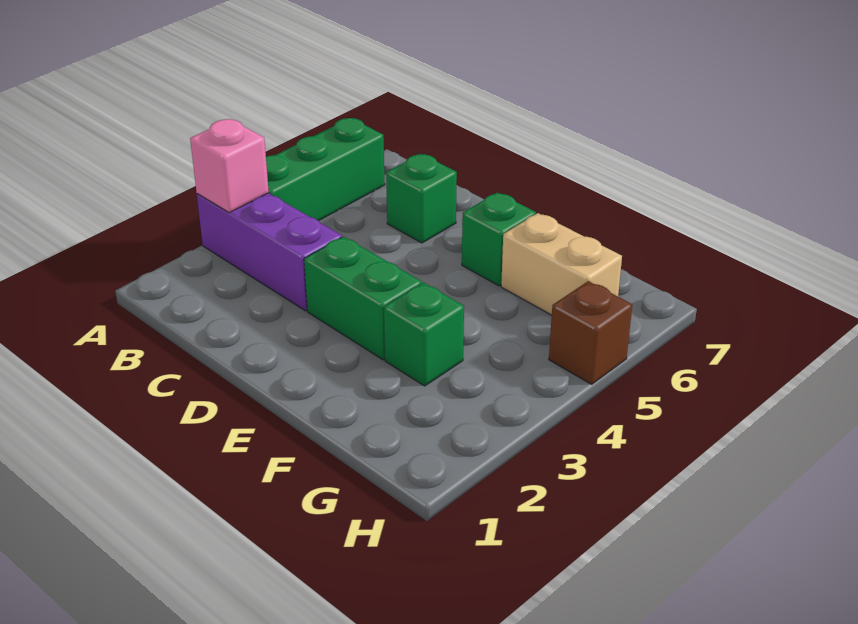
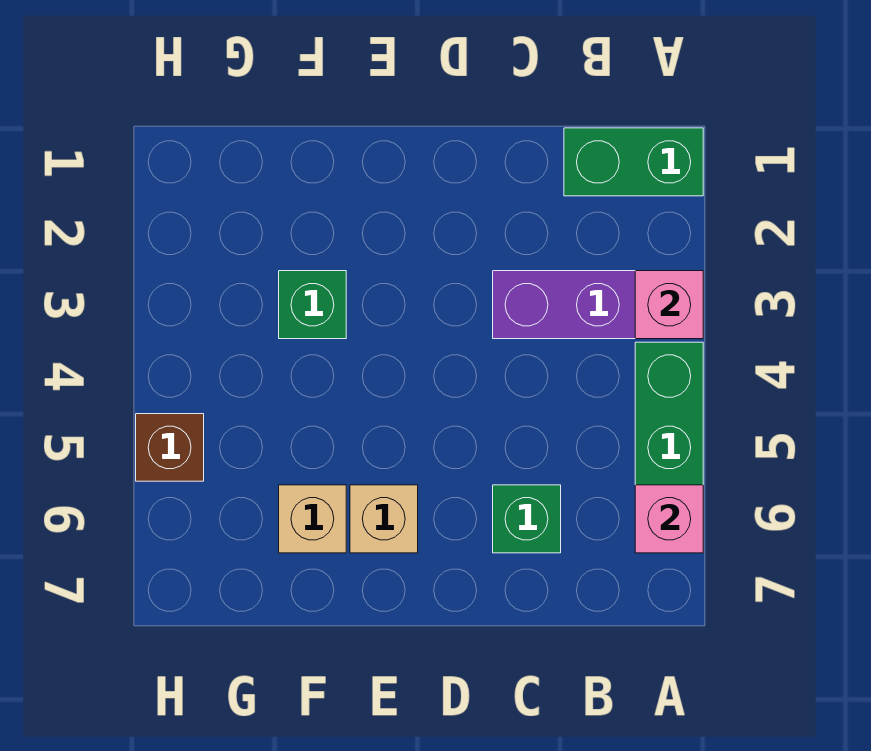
none -> pink 1x1 brick [635,485,703,553]
green 1x2 brick [304,236,422,360] -> green 1x2 brick moved to [564,128,703,196]
green 1x1 brick [462,192,536,286] -> tan 1x1 brick [350,485,418,553]
tan 1x2 brick [501,213,622,315] -> tan 1x1 brick [279,485,346,553]

